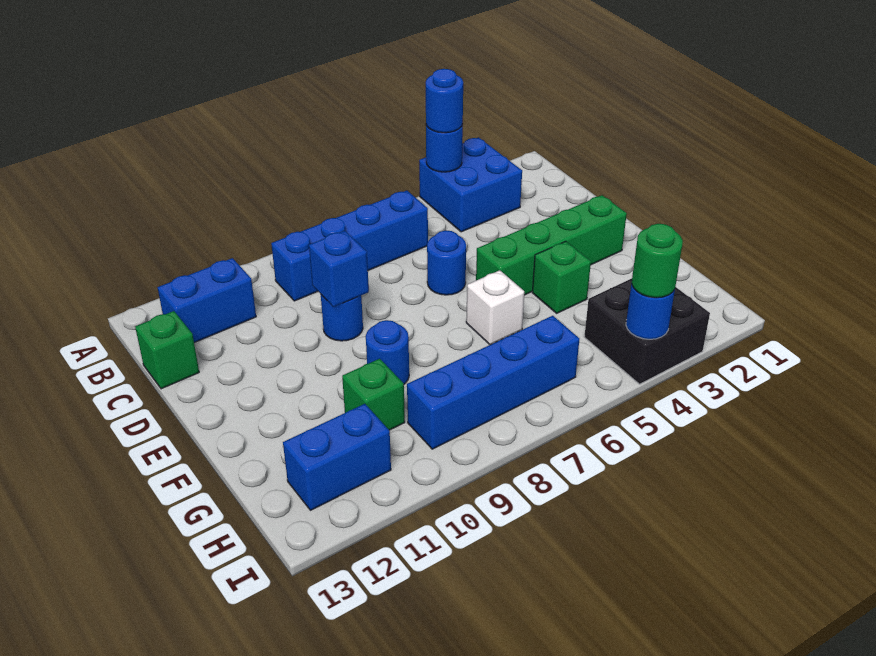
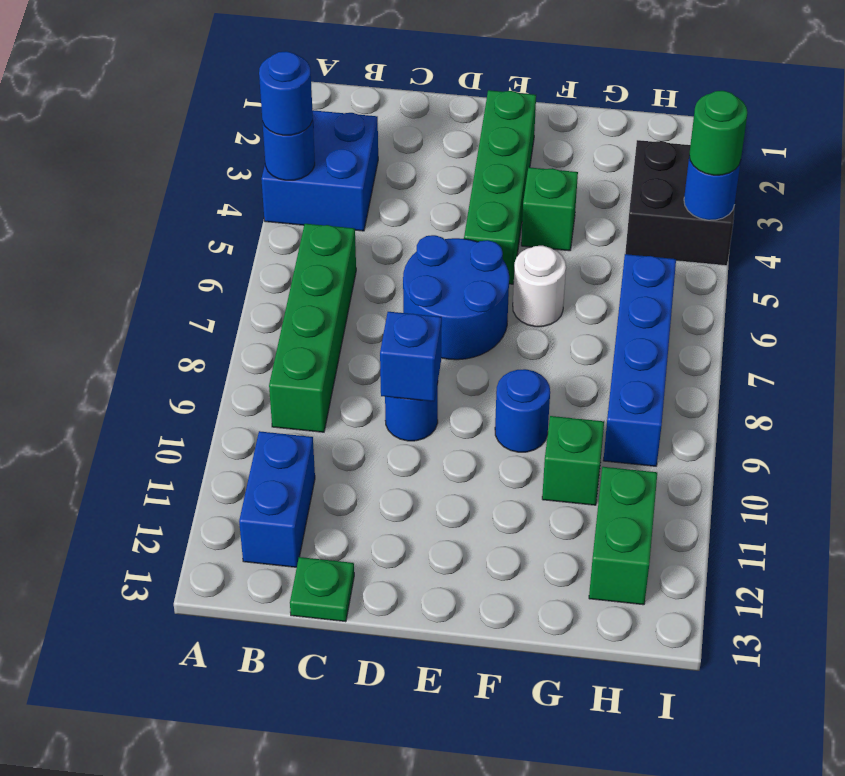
blue 1x4 brick [271,191,428,301] -> green 1x4 brick [269,224,356,432]
green 1x1 brick [135,311,199,389] -> green 1x1 plate [290,557,354,622]
blue 1x1 round brick [427,230,466,295] -> blue 2x2 round brick [403,235,509,360]
white 1x1 brick [466,270,524,345] -> white 1x1 round brick [513,246,566,327]
blue 1x2 brick [283,404,391,510] -> green 1x2 brick [589,467,657,605]

